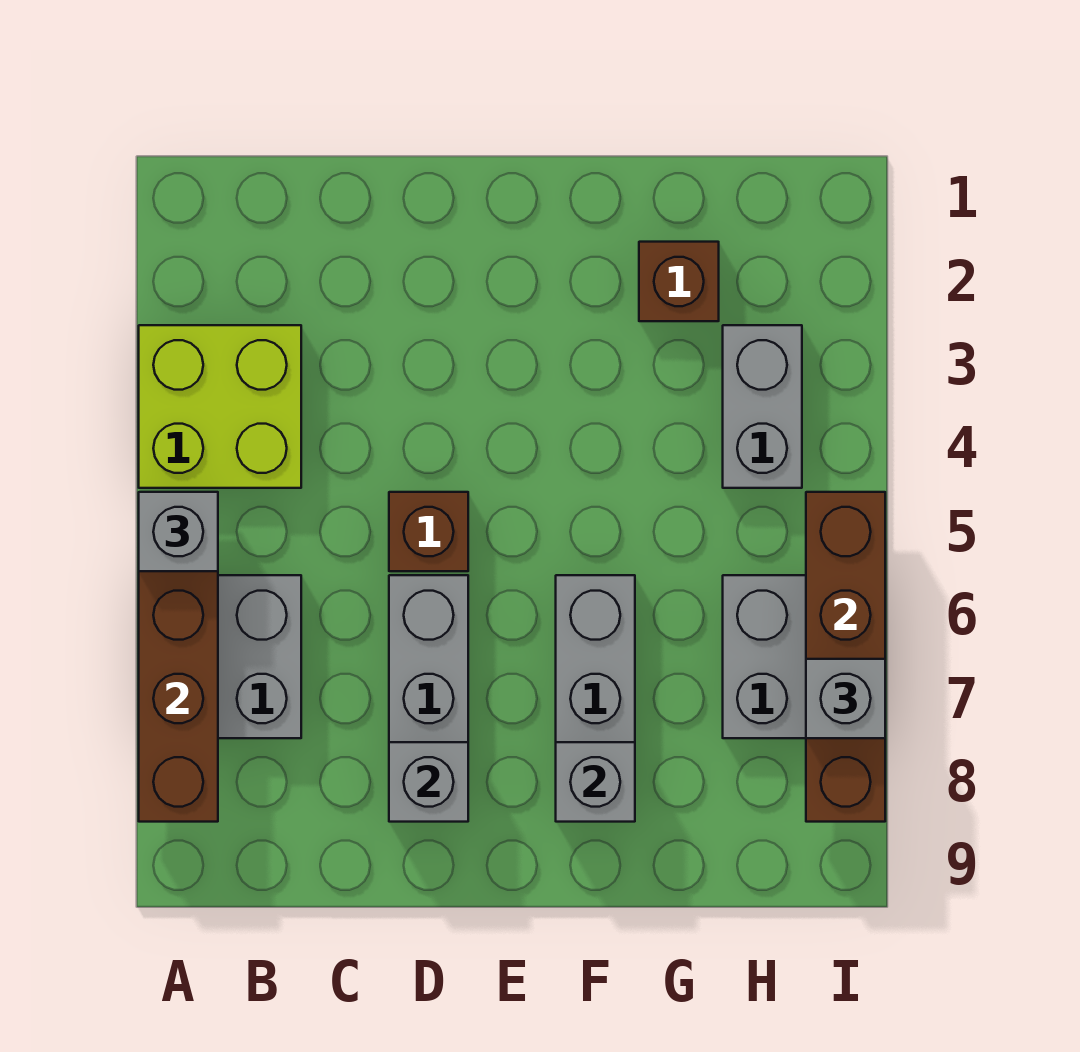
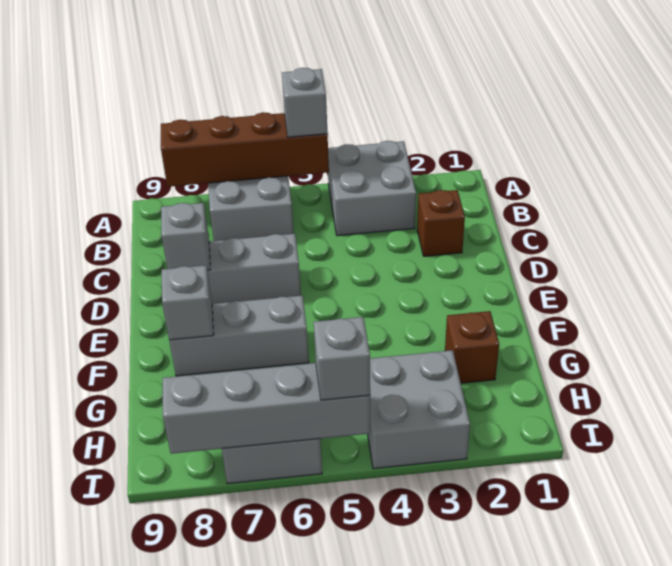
lime 2x2 brick [139,325,301,488] -> grey 2x2 brick [328,141,416,236]
brown 1x1 brick [389,492,468,571] -> brown 1x1 brick moved to [417,190,465,256]
grey 1x2 brick [723,325,802,488] -> grey 2x2 brick [368,350,470,469]
brown 1x4 brick [806,492,885,822] -> grey 1x4 brick [163,363,370,454]
grey 1x1 brick [806,659,885,738] -> grey 1x1 brick moved to [314,317,370,400]

